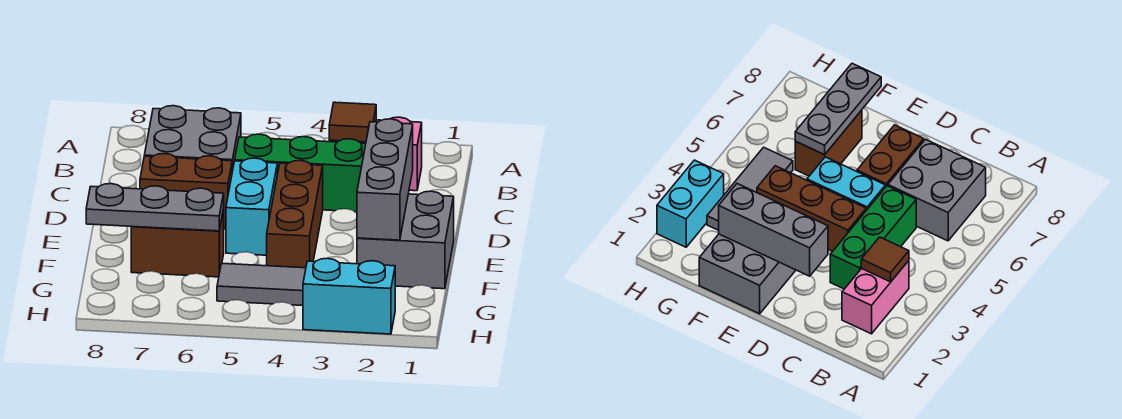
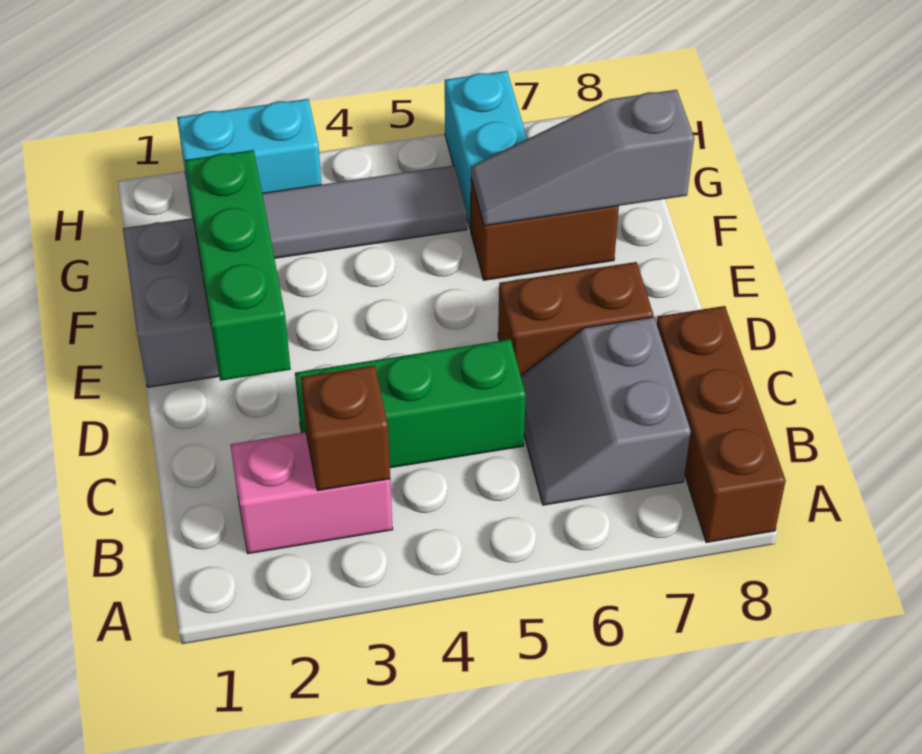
brown 1x1 tile [329,102,376,142] -> brown 1x1 brick [301,365,390,491]
grey 2x2 brick [144,106,241,171] -> grey 2x2 slope [521,317,691,505]
grey 1x3 brick [357,119,413,240] -> green 1x3 brick [185,150,291,381]
brown 1x3 brick [267,160,323,268] -> brown 1x3 brick moved to [657,306,786,543]
cyan 1x2 brick [226,158,277,255] -> cyan 1x2 brick moved to [445,71,527,229]
grey 1x3 plate [86,184,224,231] -> grey 1x3 slope [471,90,694,226]

